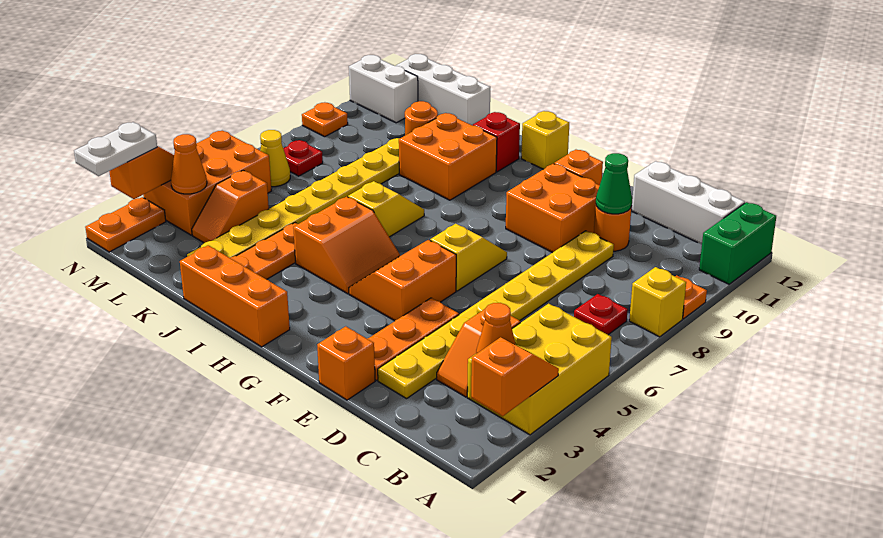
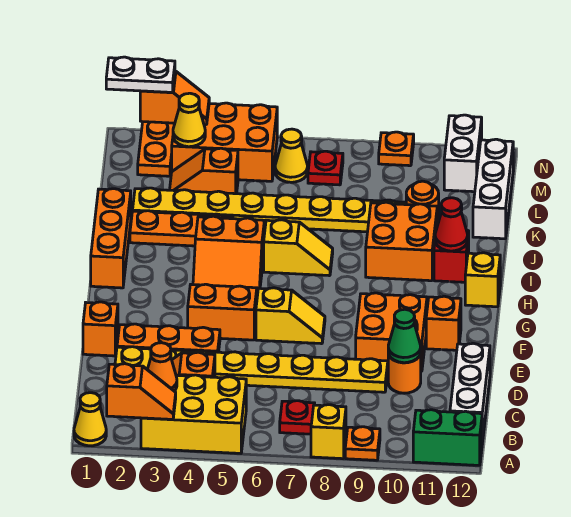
none -> yellow 1x1 cone [74,393,106,446]
none -> red 1x1 cone [435,198,468,251]
orange 1x1 cone [171,134,207,194] -> yellow 1x1 cone [173,93,205,147]
orange 1x2 plate [85,197,166,252] -> orange 1x2 plate turned to [138,122,174,176]

